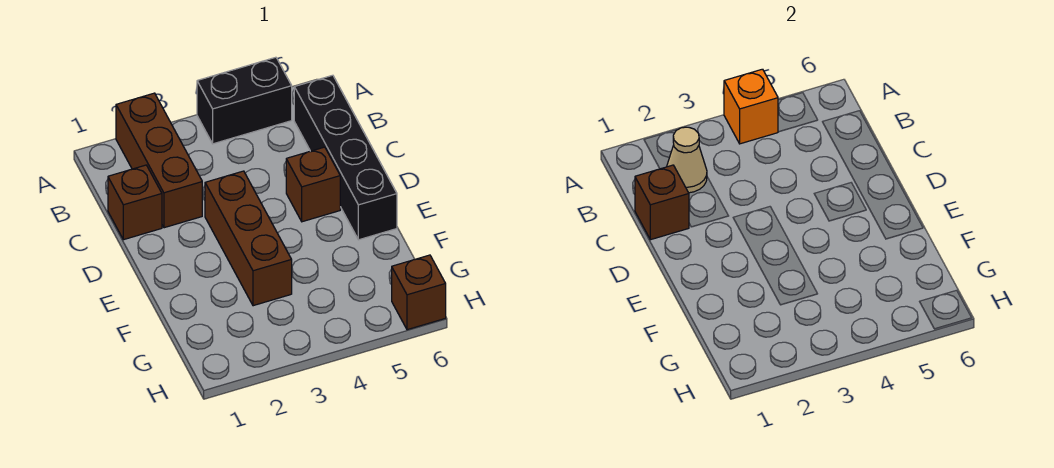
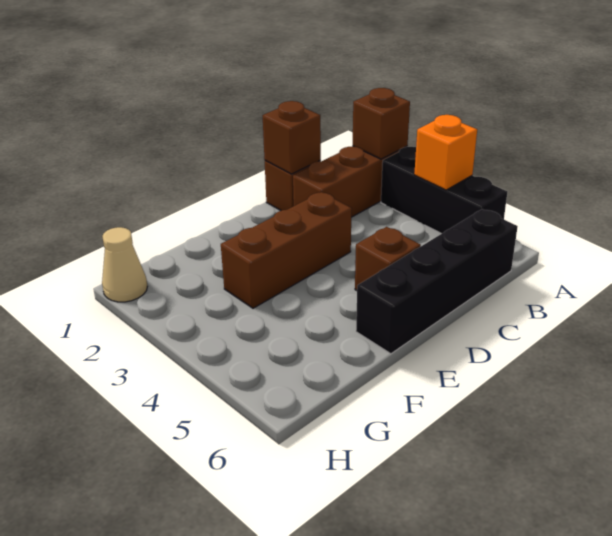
black 1x2 brick [197,57,292,144] -> black 1x3 brick [381,147,507,234]
tan 1x1 cone [667,127,707,193] -> tan 1x1 cone moved to [102,227,147,302]
brown 1x1 brick [392,255,446,330] -> brown 1x1 brick moved to [353,88,410,159]

